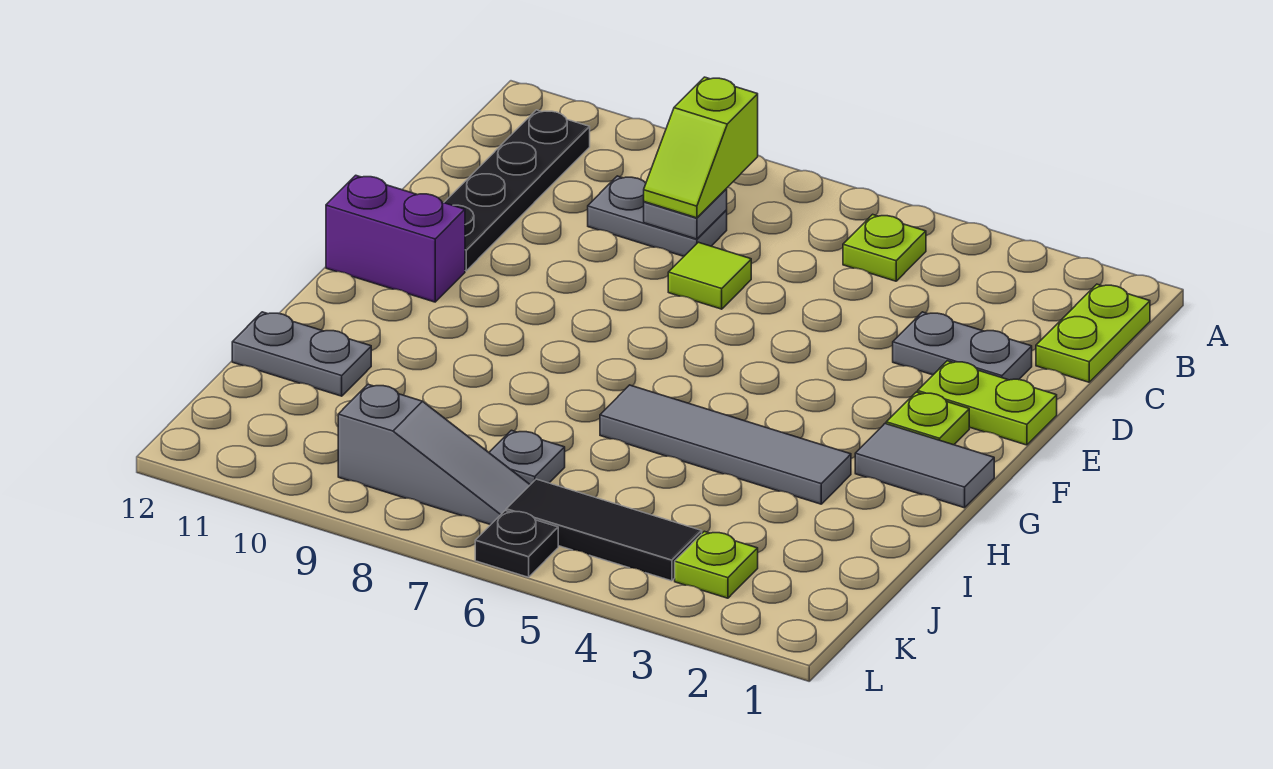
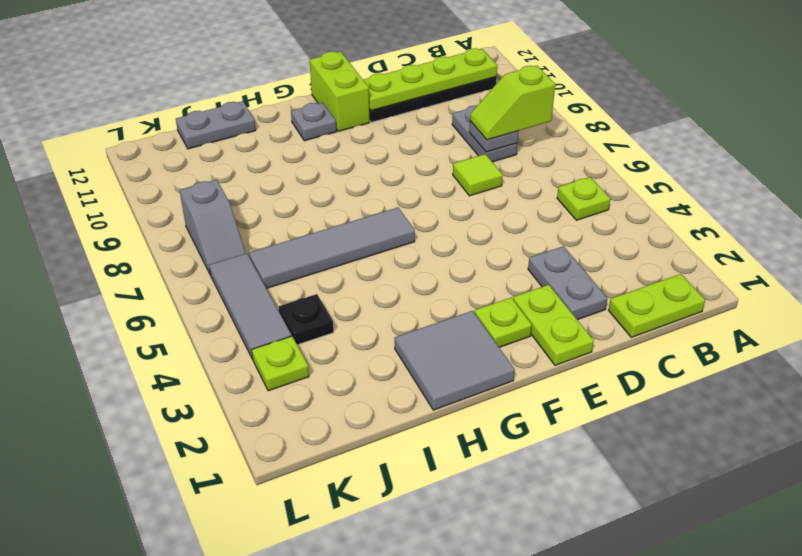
none -> lime 1x4 plate [363,48,497,111]
purple 1x2 brick [326,175,465,302] -> lime 1x2 brick [310,52,370,131]
grey 1x2 tile [855,424,994,508] -> grey 2x2 tile [395,311,515,410]
grey 1x4 tile [600,385,851,504] -> grey 1x4 tile turned to [249,208,415,289]
grey 1x2 plate [232,312,371,396] -> grey 1x2 plate turned to [176,101,256,149]
grey 1x1 plate [489,430,565,485] -> grey 1x1 plate moved to [291,102,336,141]
black 1x3 tile [506,479,702,581] -> grey 1x3 tile [209,253,292,359]
grey 1x3 slope [338,384,530,525] -> grey 1x2 slope [180,180,246,275]
black 1x1 plate [475,511,558,577] -> black 1x1 plate moved to [279,294,334,345]

